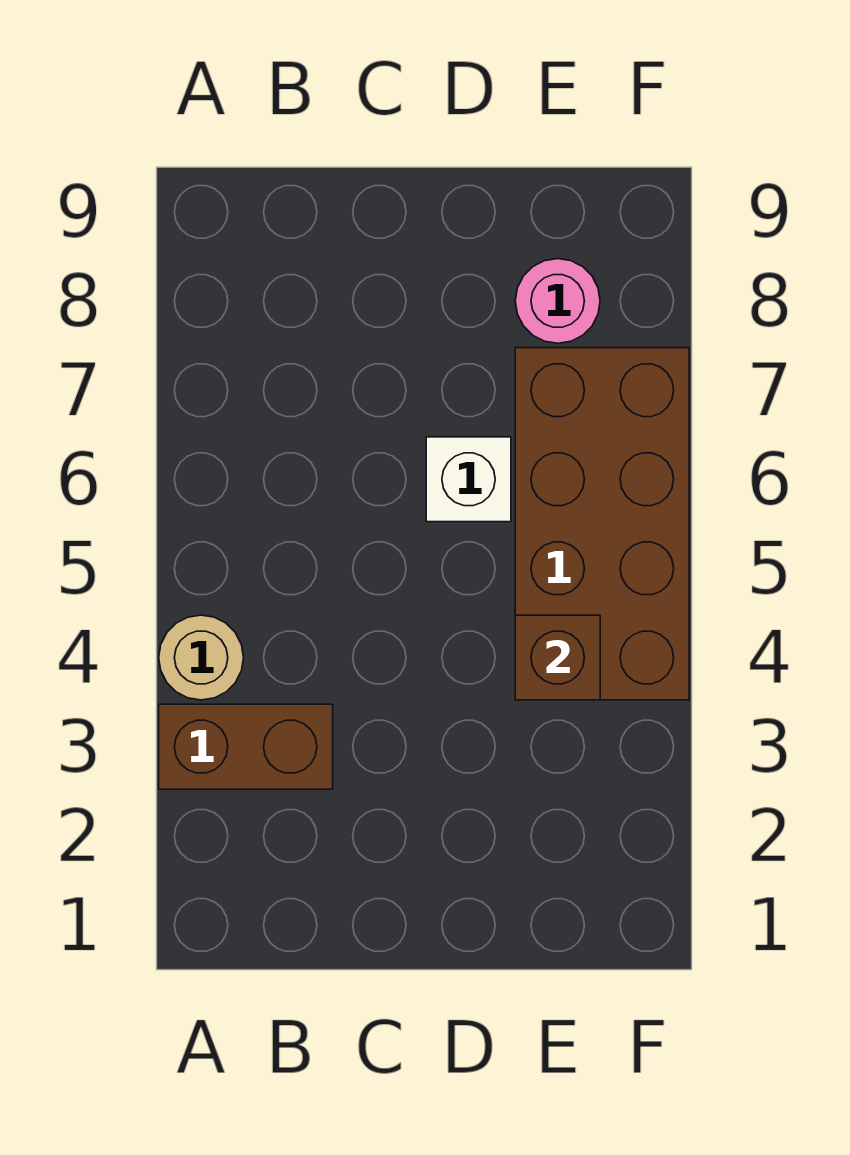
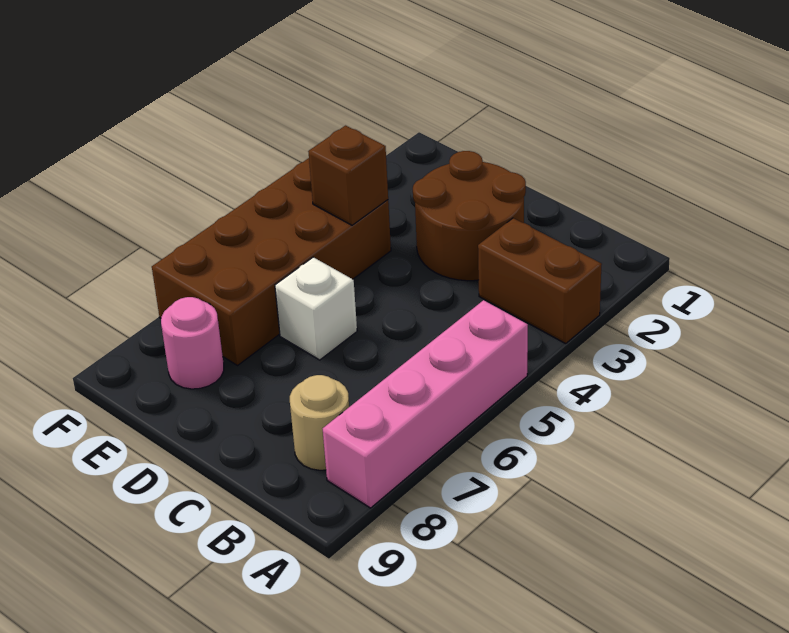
tan 1x1 round brick [159,615,244,700] -> tan 1x1 round brick moved to [290,375,349,470]
none -> pink 1x4 brick [323,300,528,508]
none -> brown 2x2 round brick [413,151,526,281]

